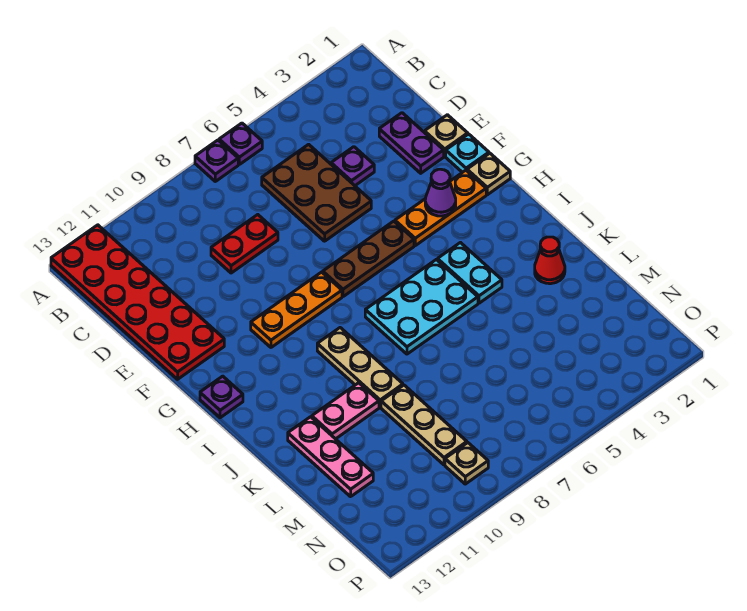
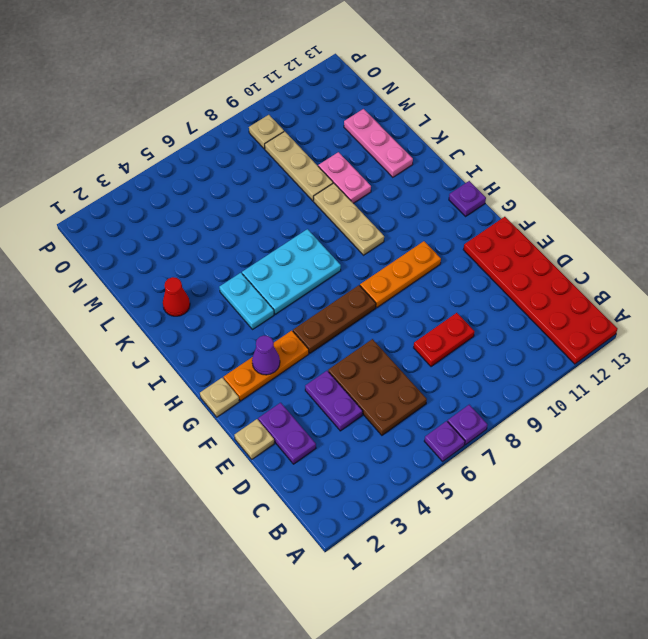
purple 1x1 plate [331,147,374,186] -> purple 1x2 plate [305,371,363,431]
cyan 1x1 plate [446,134,489,172] -> none
pink 1x2 plate [312,383,379,439] -> pink 1x2 plate turned to [318,152,371,203]

